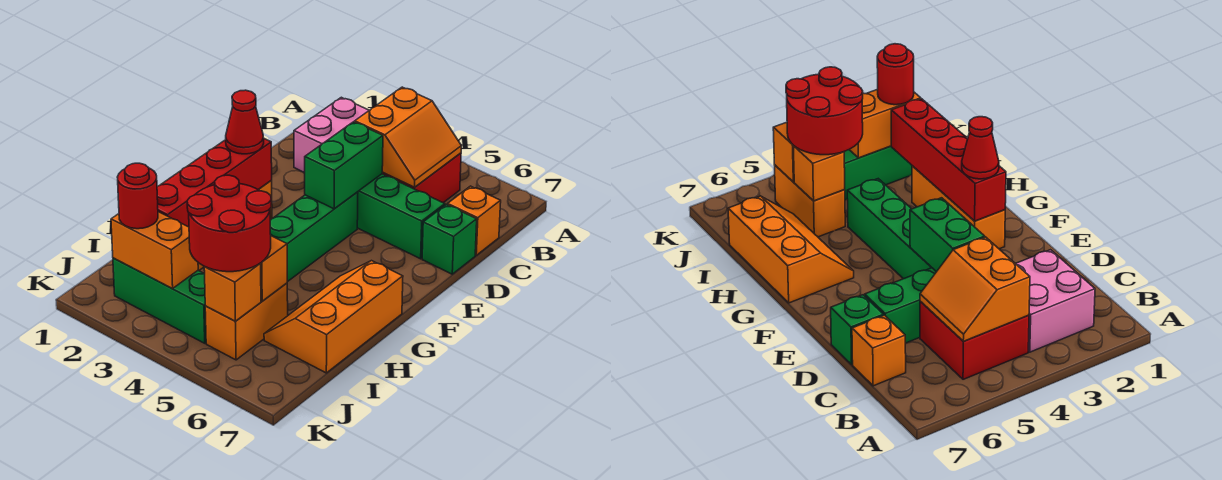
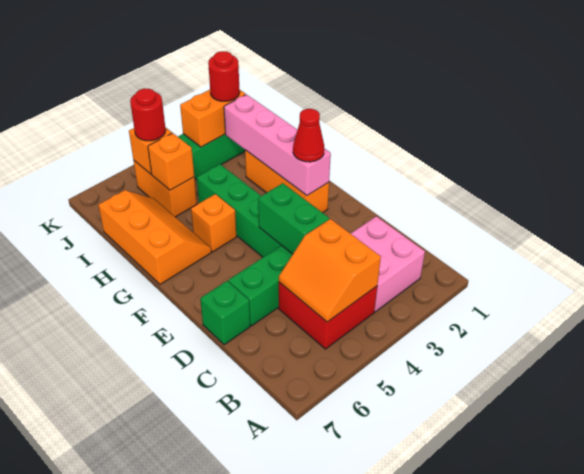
orange 1x1 brick [448,186,501,255] -> orange 1x1 brick moved to [191,194,236,252]
red 1x4 brick [157,138,272,227] -> pink 1x4 brick [224,95,331,196]
red 2x2 round brick [187,175,271,272] -> red 1x1 round brick [130,89,166,141]

